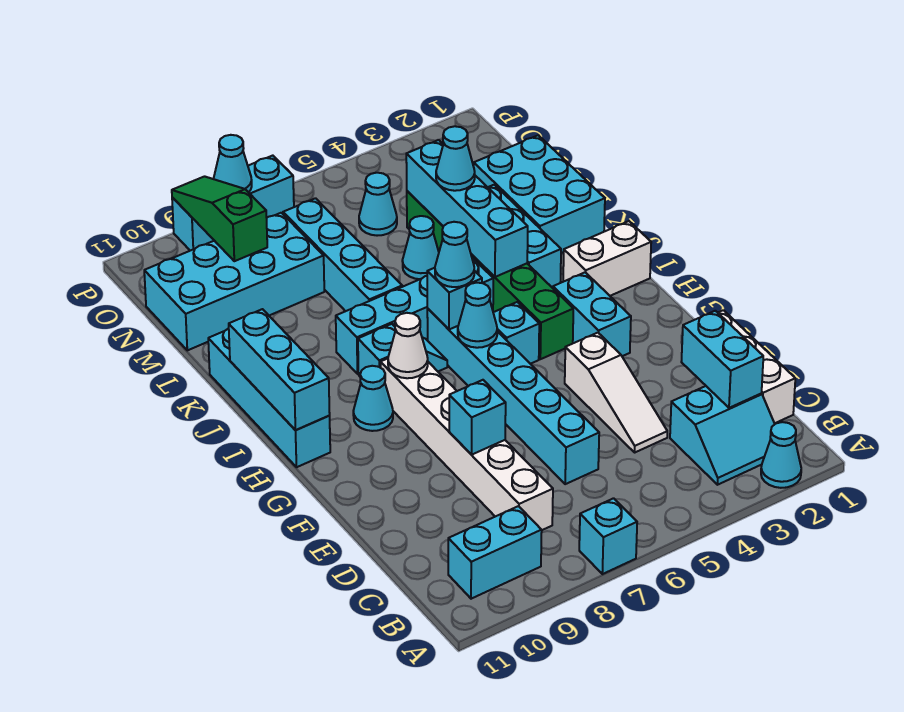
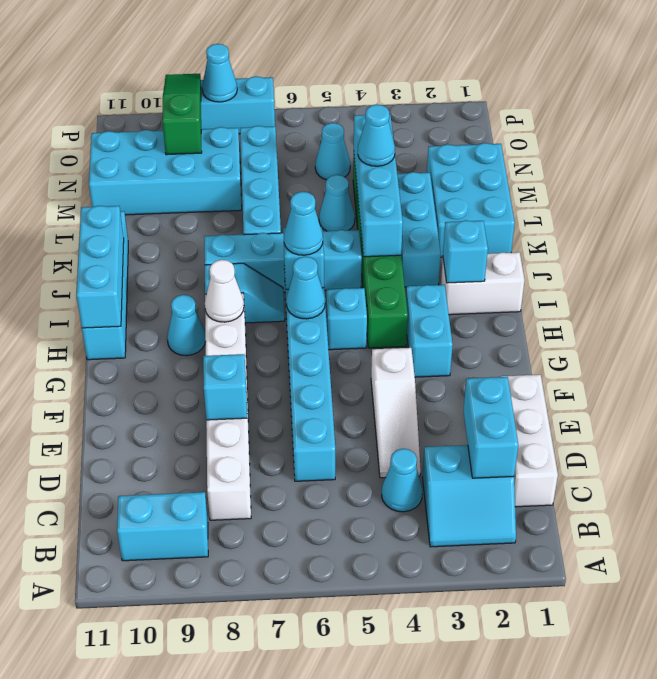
cyan 1x1 cone [761,422,801,488] -> cyan 1x1 cone moved to [382,449,423,512]
cyan 1x1 brick [579,498,637,574] -> cyan 1x1 brick moved to [443,220,488,283]

